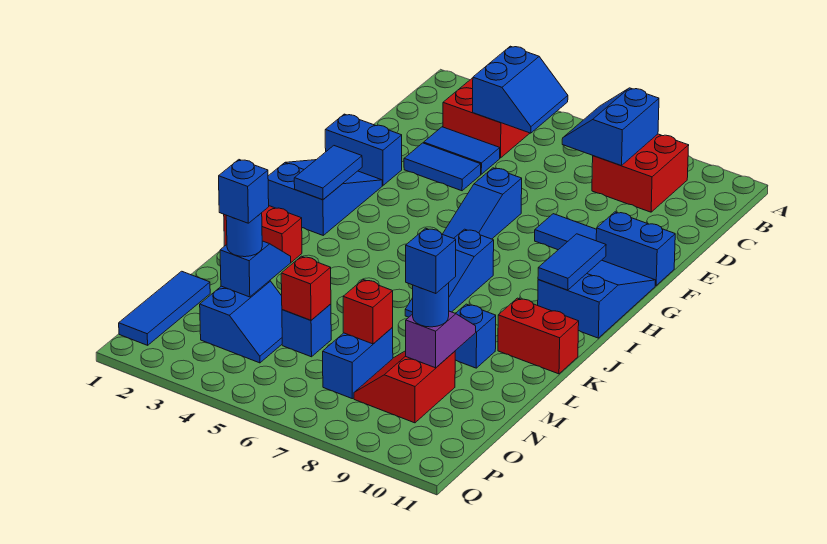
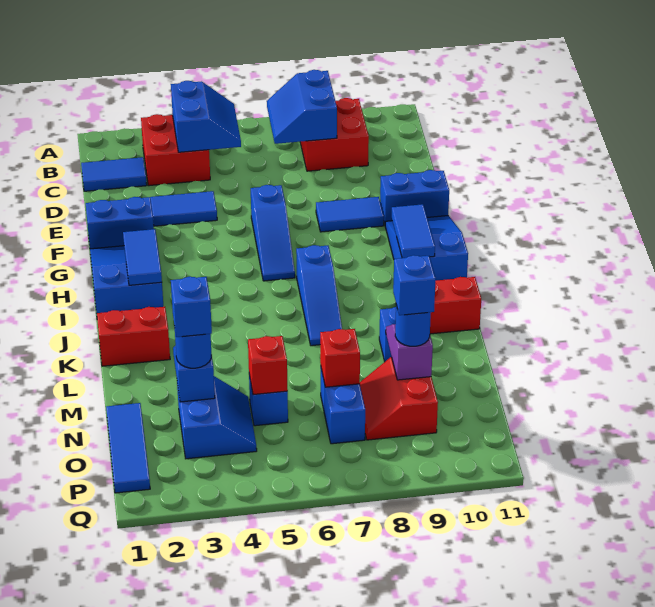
blue 1x2 tile [424,127,500,174] -> blue 1x2 tile moved to [81,157,147,191]

